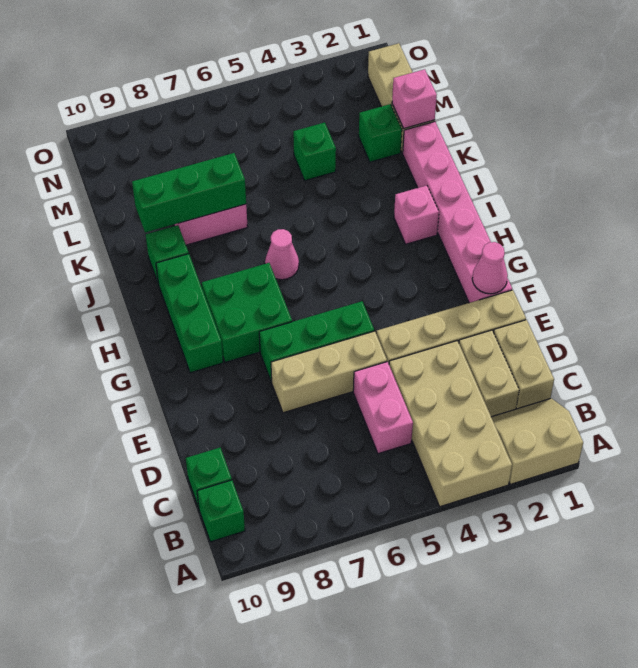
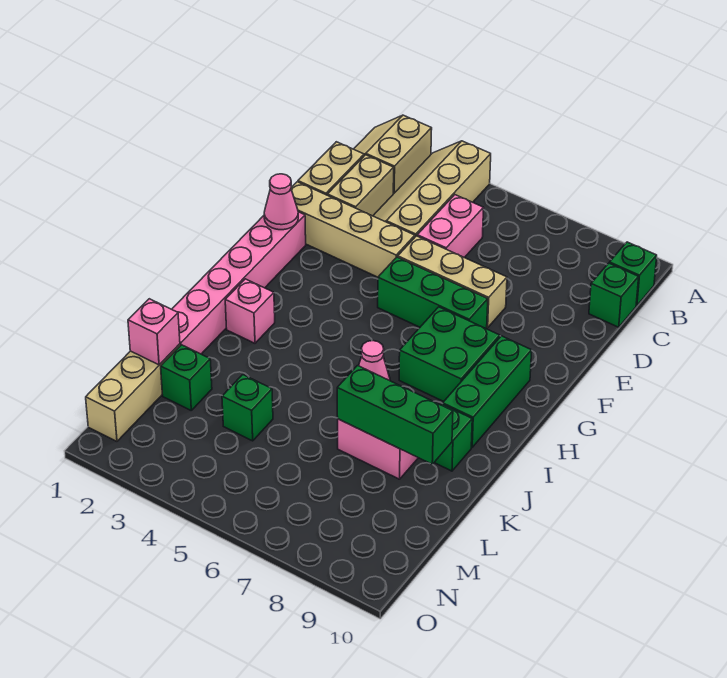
tan 2x2 slope [491,398,583,484] -> tan 2x2 slope turned to [354,115,432,194]
tan 2x4 brick [389,341,512,507] -> tan 2x4 slope [373,141,491,237]

